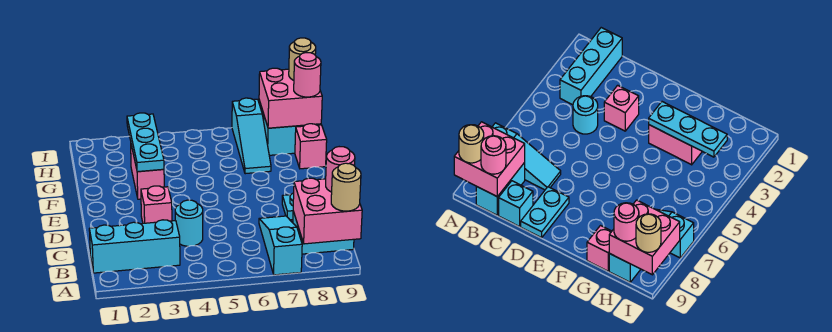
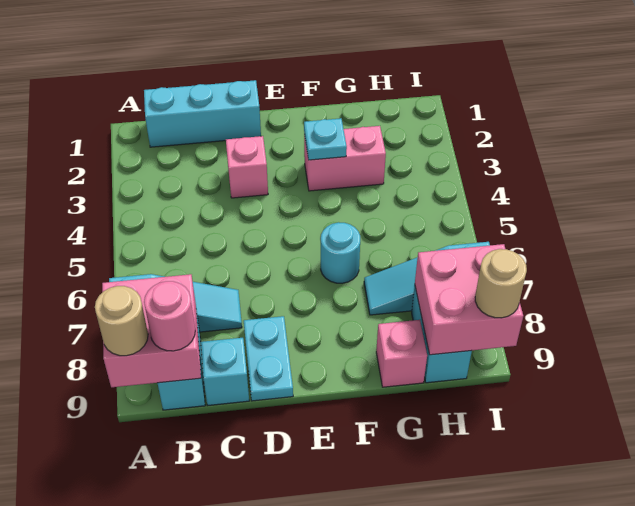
cyan 1x3 brick [89,220,180,273] -> cyan 1x3 brick turned to [144,80,261,147]
cyan 1x1 round brick [175,200,203,246] -> cyan 1x1 round brick moved to [321,222,360,283]
cyan 1x3 plate [127,113,164,172] -> cyan 1x1 plate [304,118,347,160]
pink 1x1 round brick [294,53,321,97] -> none

